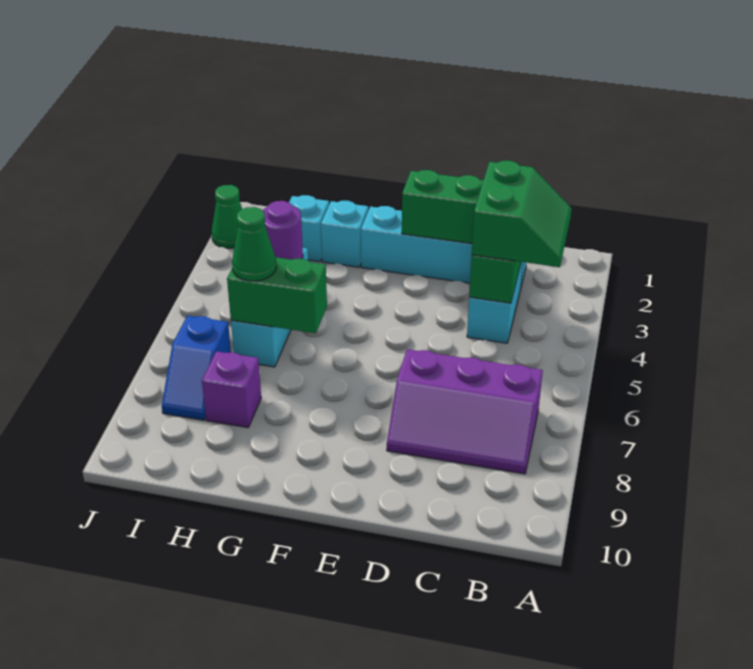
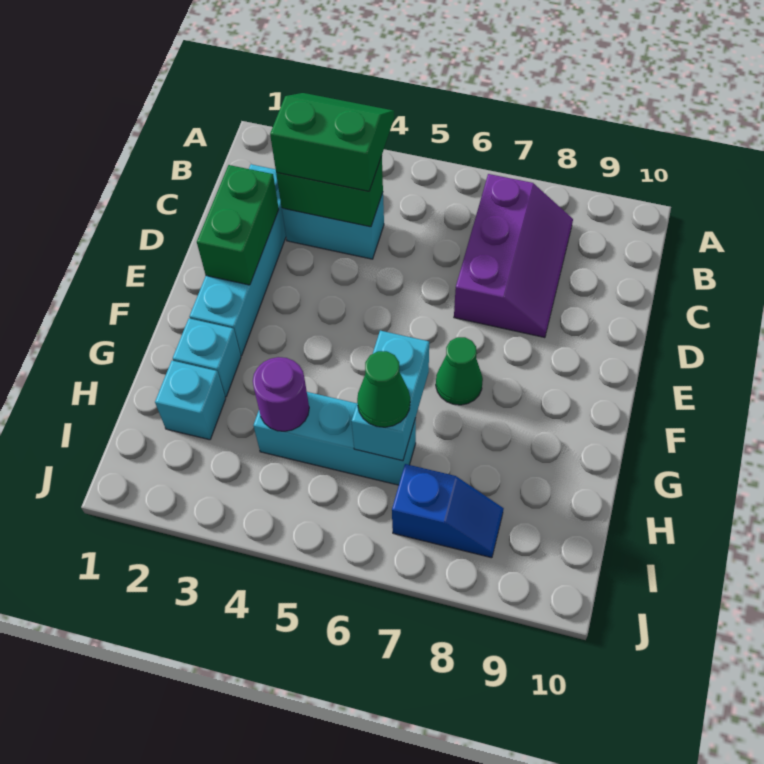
green 1x2 brick [227,257,327,333] -> cyan 1x2 brick [352,331,429,461]
purple 1x1 brick [202,351,261,428] -> none
green 1x1 cone [212,185,242,248] -> green 1x1 cone moved to [436,337,483,405]

